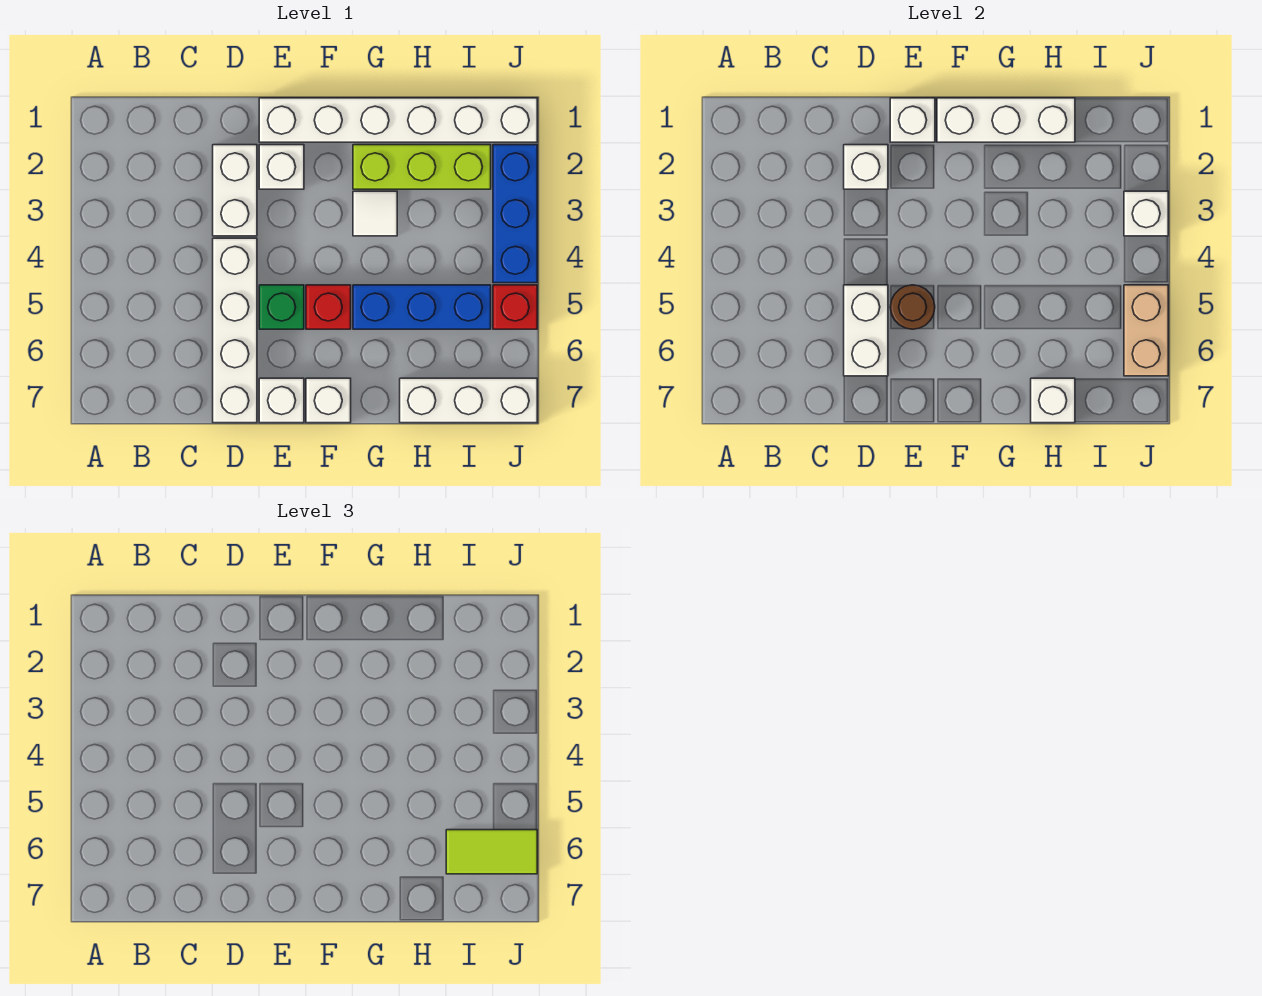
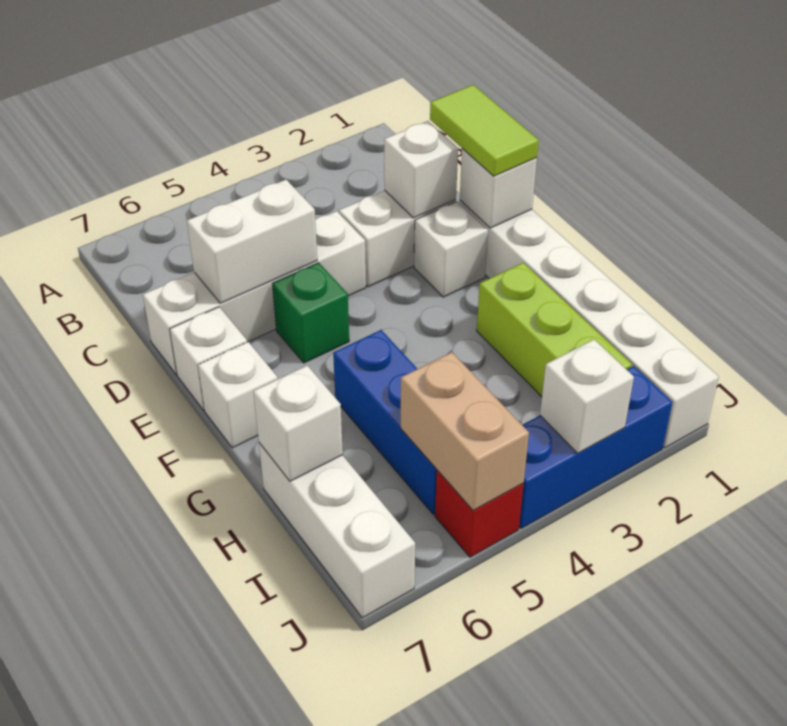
brown 1x1 round brick [890,285,935,329] -> none
white 1x3 brick [937,98,1075,142] -> none
red 1x1 brick [306,285,351,329] -> none
white 1x1 tile [353,191,397,236] -> none
lime 1x2 tile [446,830,537,874] -> lime 1x2 tile moved to [430,85,539,176]
tan 1x2 brick [1124,285,1168,376] -> tan 1x2 brick turned to [401,352,529,510]

